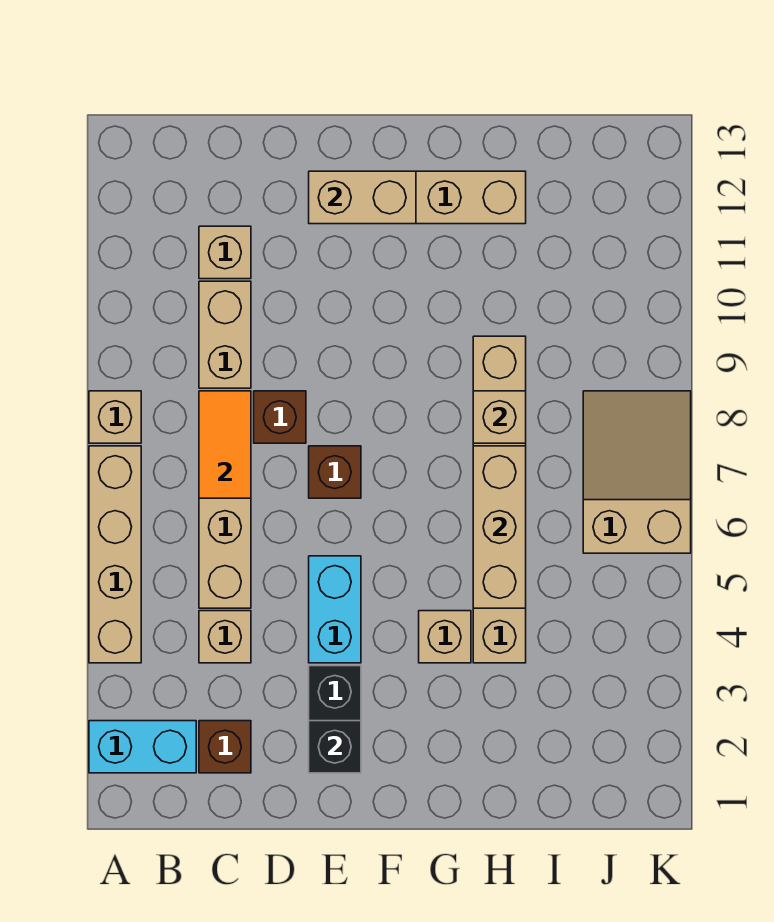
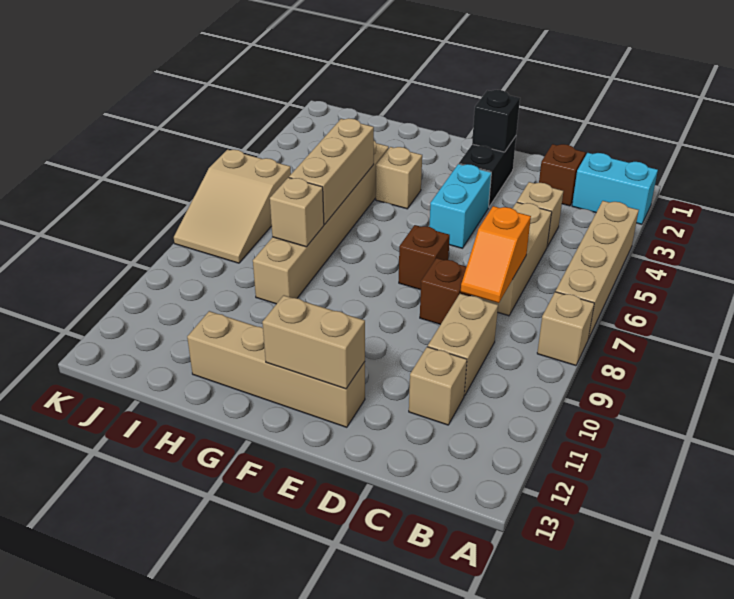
orange 1x2 tile [199,391,251,498] -> orange 1x2 slope [461,206,531,303]

